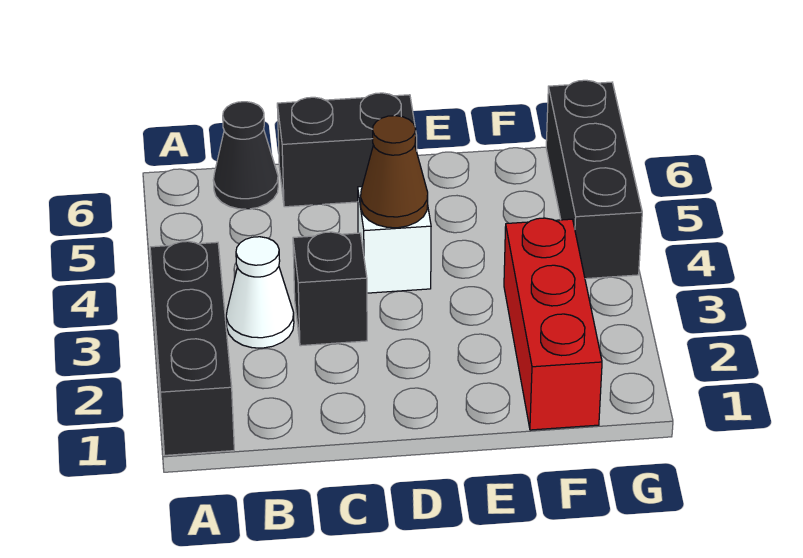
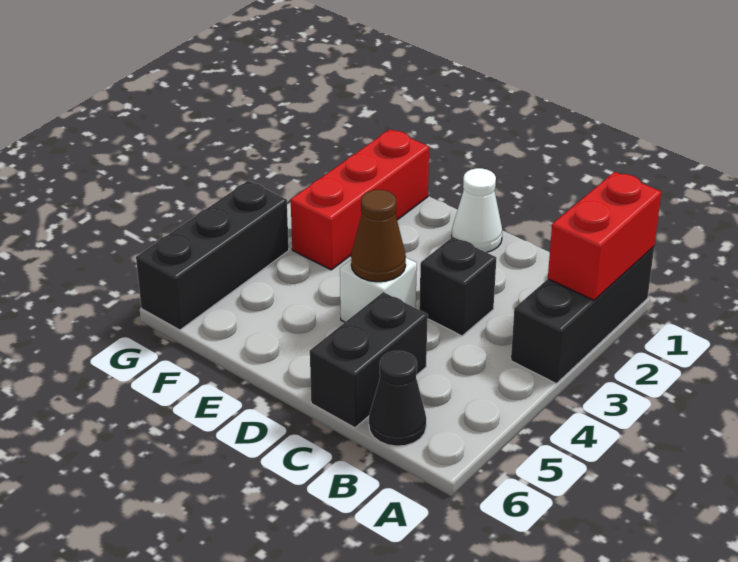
none -> red 1x2 brick [548,172,661,300]
white 1x1 cone [226,237,294,348] -> white 1x1 cone moved to [452,168,502,252]
black 1x2 brick [277,93,417,207] -> black 1x2 brick turned to [310,292,428,428]

